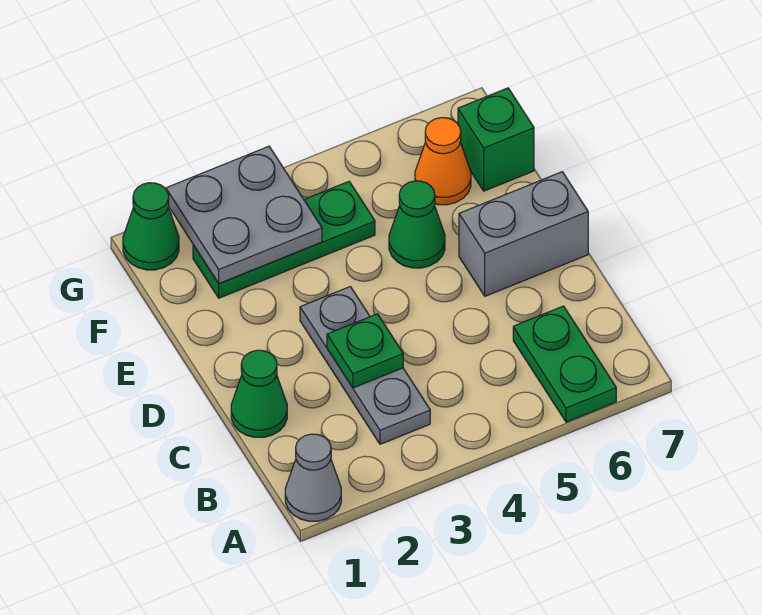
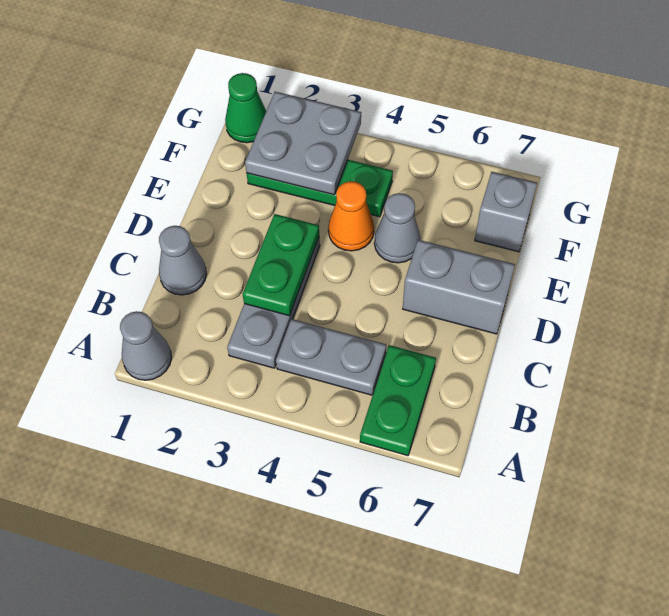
none -> grey 1x2 plate [276,319,386,395]
green 1x1 cone [231,350,287,437] -> grey 1x1 cone [159,226,207,295]
green 1x1 plate [327,314,403,388] -> green 1x2 plate [243,214,319,316]
green 1x1 cone [389,181,445,268] -> grey 1x1 cone [374,193,421,263]
orange 1x1 cone [415,118,471,205] -> orange 1x1 cone moved to [328,181,374,251]
green 1x1 brick [458,88,534,191] -> grey 1x1 brick [475,172,537,252]

